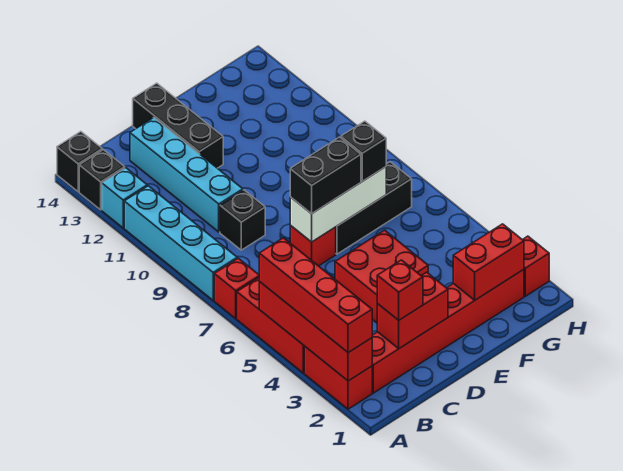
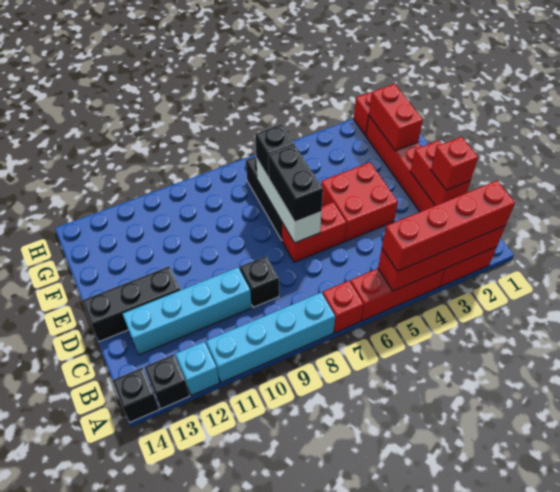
red 1x1 brick [290,225,336,266] -> red 1x2 brick [282,202,347,262]

